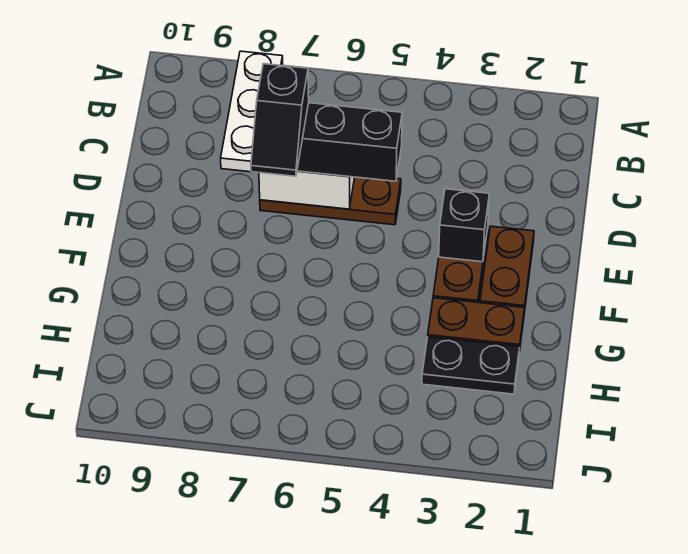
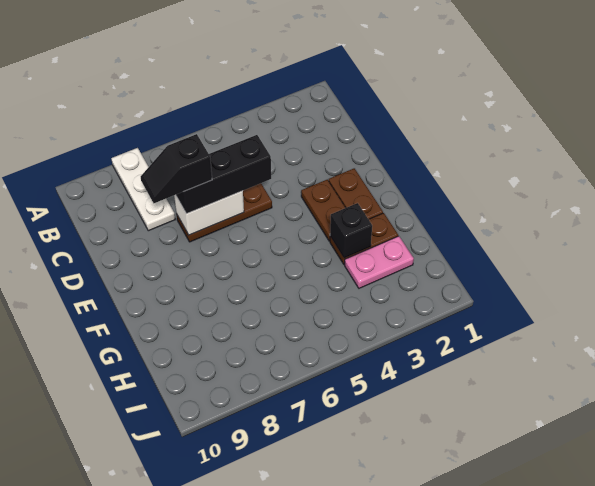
black 1x2 slope [251,64,309,176] -> black 1x2 slope turned to [141,134,212,203]
black 1x1 brick [439,189,489,262] -> black 1x1 brick moved to [330,203,372,258]
black 1x2 plate [422,337,520,394] -> pink 1x2 plate [345,236,414,288]

